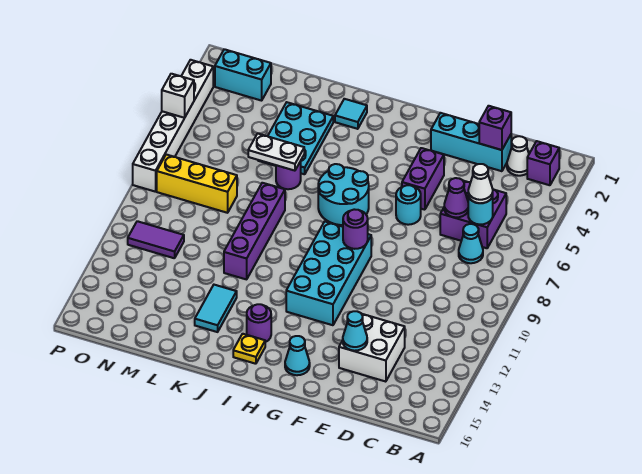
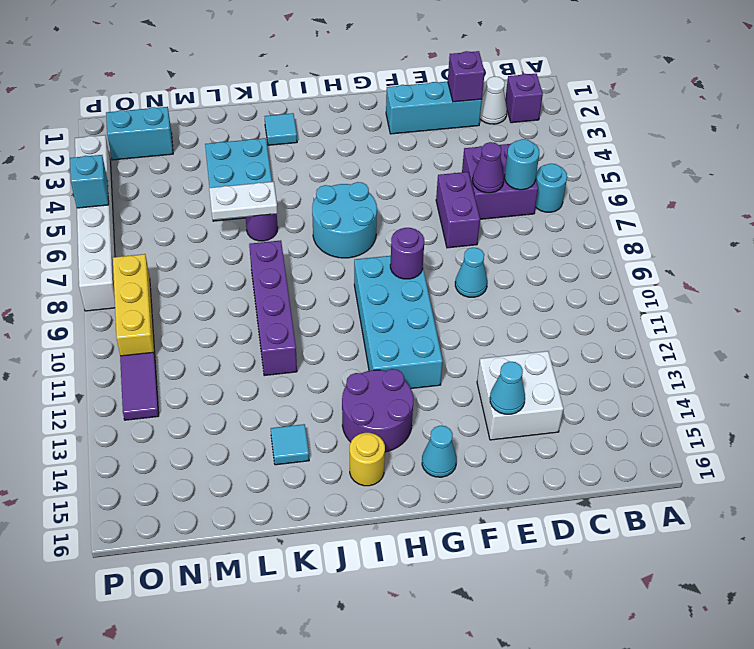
white 1x1 cone [468,164,493,203] -> none
cyan 1x1 cone [459,224,483,263] -> cyan 1x1 cone moved to [455,248,487,297]
purple 1x2 brick [402,148,444,210] -> purple 1x2 brick moved to [436,172,480,248]
cyan 1x1 round brick [396,185,421,225] -> cyan 1x1 round brick moved to [536,164,567,212]
purple 1x1 round brick [247,304,271,342] -> purple 2x2 round brick [342,369,414,452]
yellow 1x1 plate [233,334,265,364] -> yellow 1x1 round brick [350,433,385,486]
cyan 1x2 tile [195,285,237,332] -> cyan 1x1 tile [271,424,309,465]
yellow 1x3 brick [157,155,237,213] -> yellow 1x3 brick turned to [113,254,155,356]
purple 1x2 tile [128,221,184,258] -> purple 1x2 tile turned to [120,352,159,420]
white 1x1 brick [162,74,194,118] -> cyan 1x1 brick [70,155,109,208]

